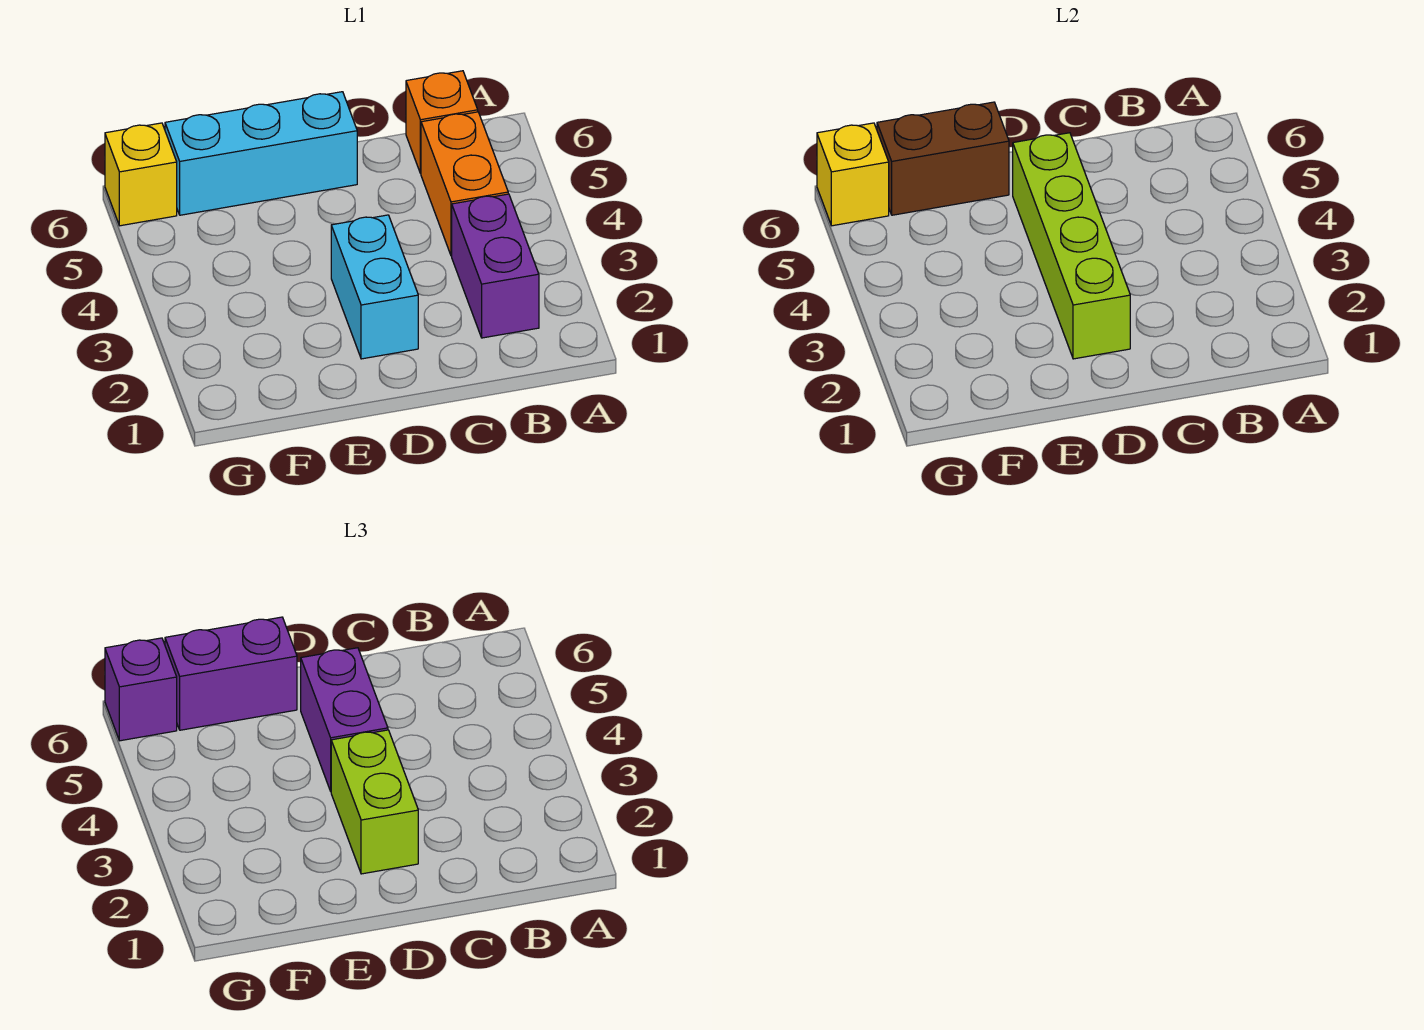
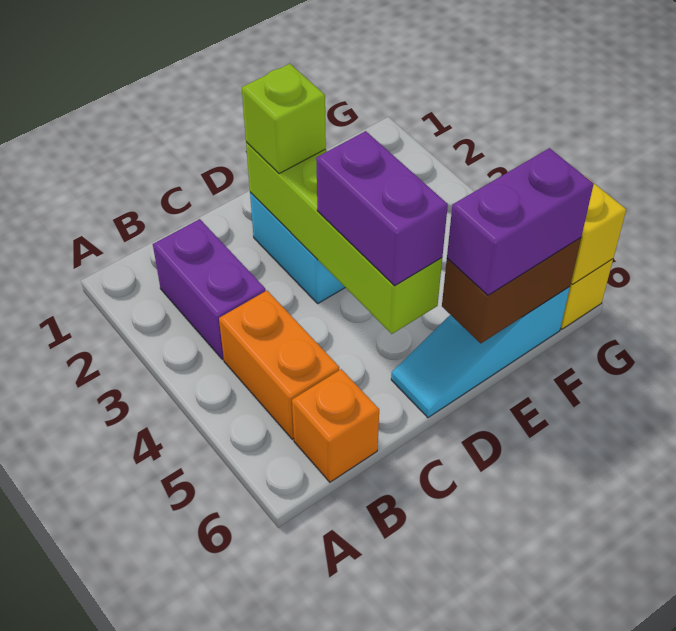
lime 1x2 brick [331,730,418,874] -> lime 1x1 brick [242,64,326,174]
cyan 1x3 brick [165,92,357,215] -> cyan 1x3 slope [391,287,570,418]
purple 1x1 brick [105,638,177,741] -> none

